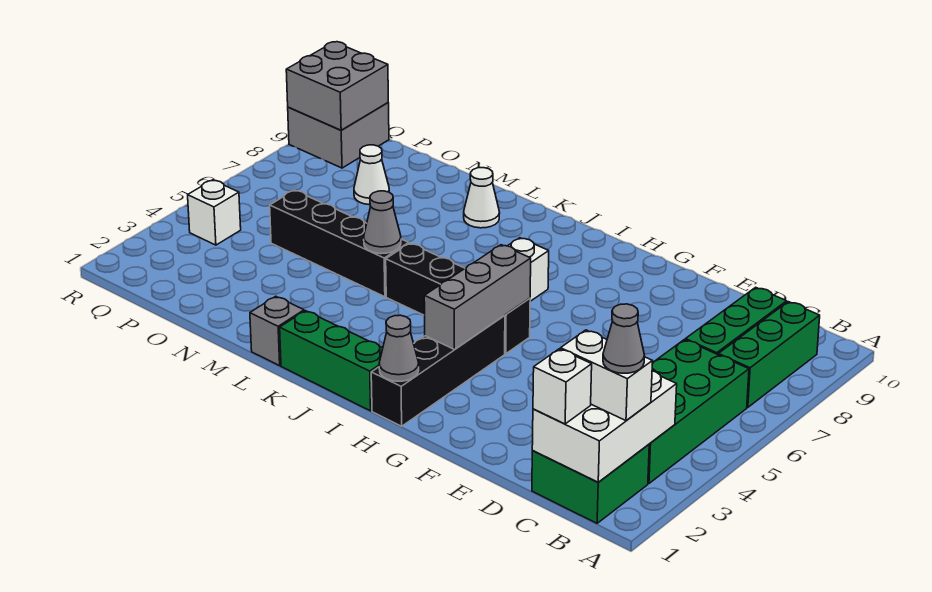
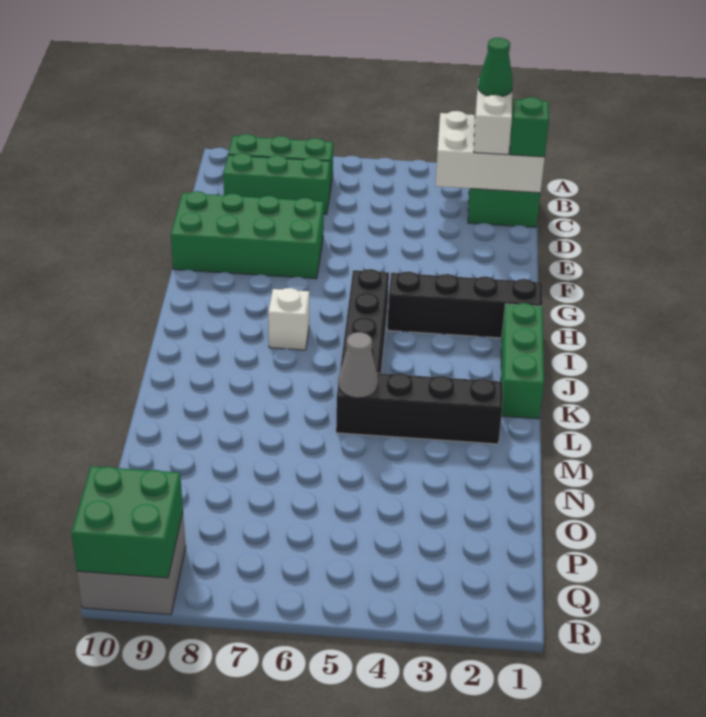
grey 1x1 cone [603,304,645,373] -> green 1x1 cone [478,38,513,96]
green 2x4 brick [648,340,749,483] -> green 2x4 brick moved to [171,191,324,279]
white 1x1 brick [533,349,592,424] -> green 1x1 brick [510,97,549,157]
grey 1x1 cone [379,315,419,381] -> none
grey 1x3 brick [424,245,531,349] -> none
grey 1x1 brick [250,296,304,366] -> none
black 1x4 brick [270,190,409,297] -> black 1x4 brick turned to [336,373,503,444]
white 1x1 cone [464,168,500,228] -> none
white 1x1 cone [354,145,389,205] -> none
white 1x1 brick [188,180,241,245] -> none
grey 2x2 brick [286,42,388,130] -> green 2x2 brick [71,466,183,578]

